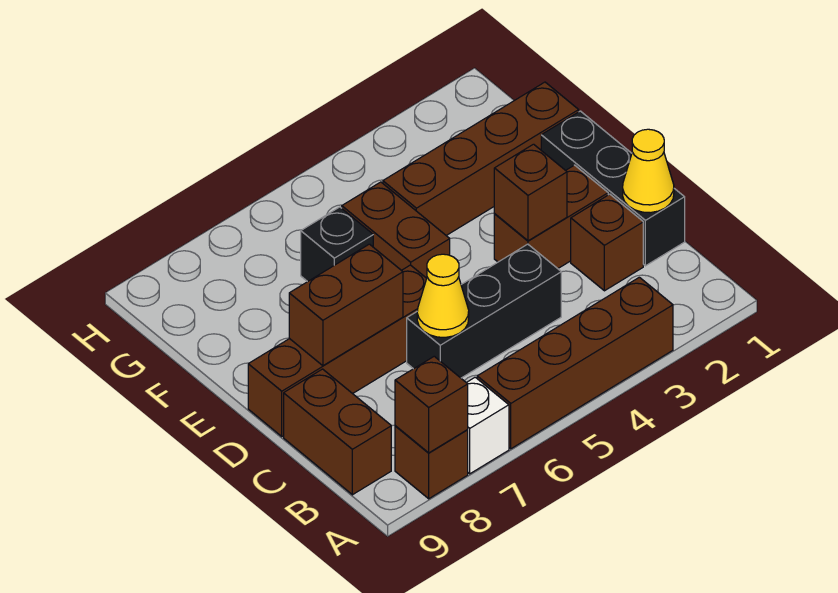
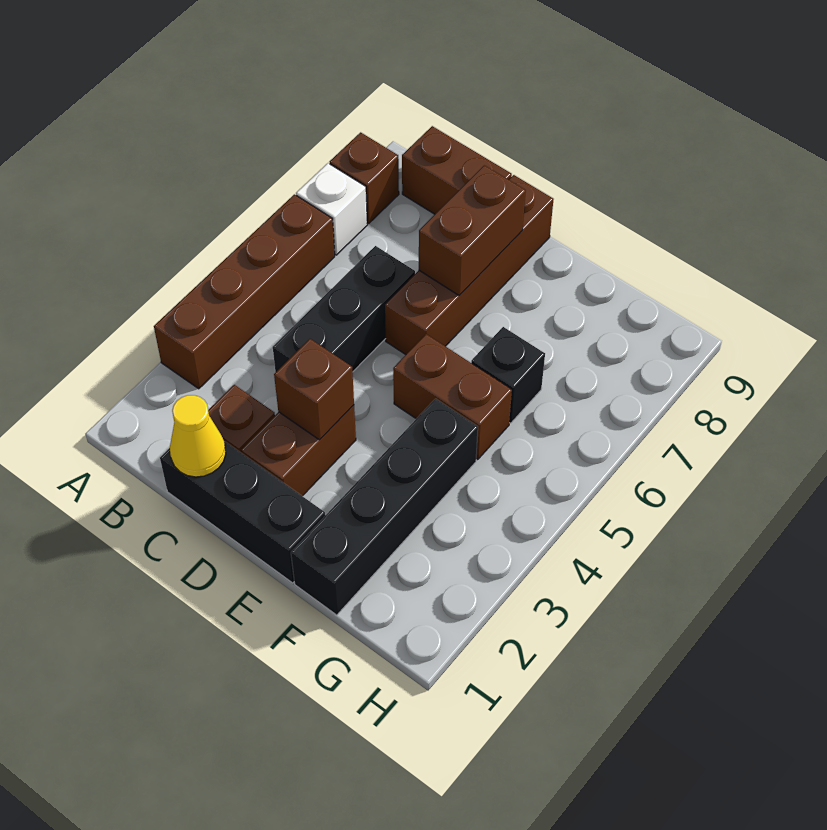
brown 1x1 brick [395,356,468,453] -> none
yellow 1x1 cone [417,254,469,337] -> none
brown 1x4 brick [383,82,579,235] -> black 1x4 brick [291,399,478,615]

